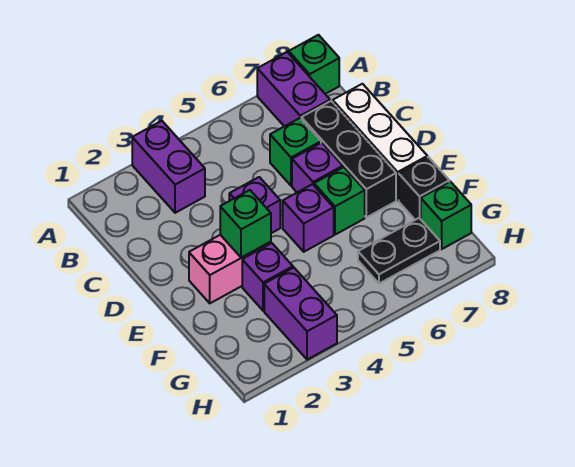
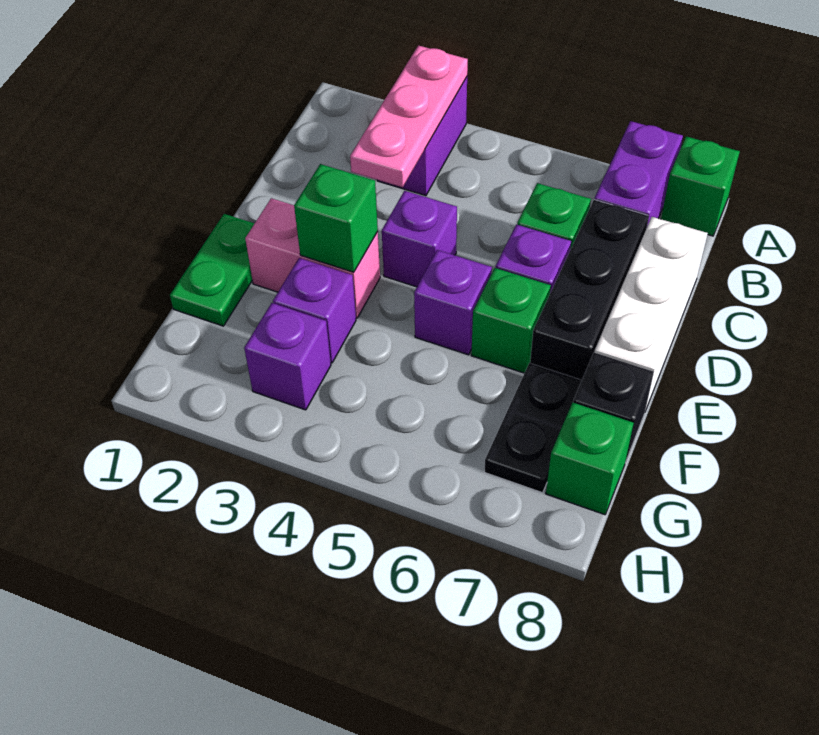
none -> pink 1x3 plate [350,45,468,187]
none -> green 1x2 plate [170,214,255,326]
purple 1x2 brick [264,268,337,360] -> purple 1x1 brick [244,303,331,410]
black 1x2 plate [358,218,440,284] -> black 1x2 plate turned to [484,363,582,493]

